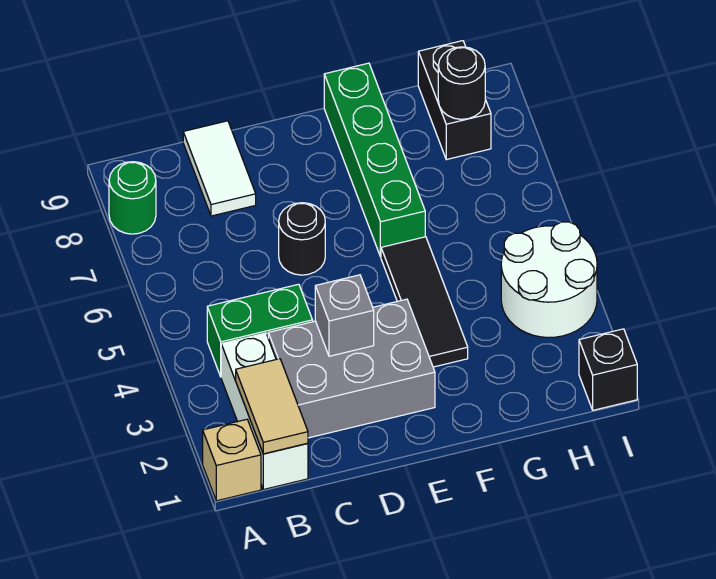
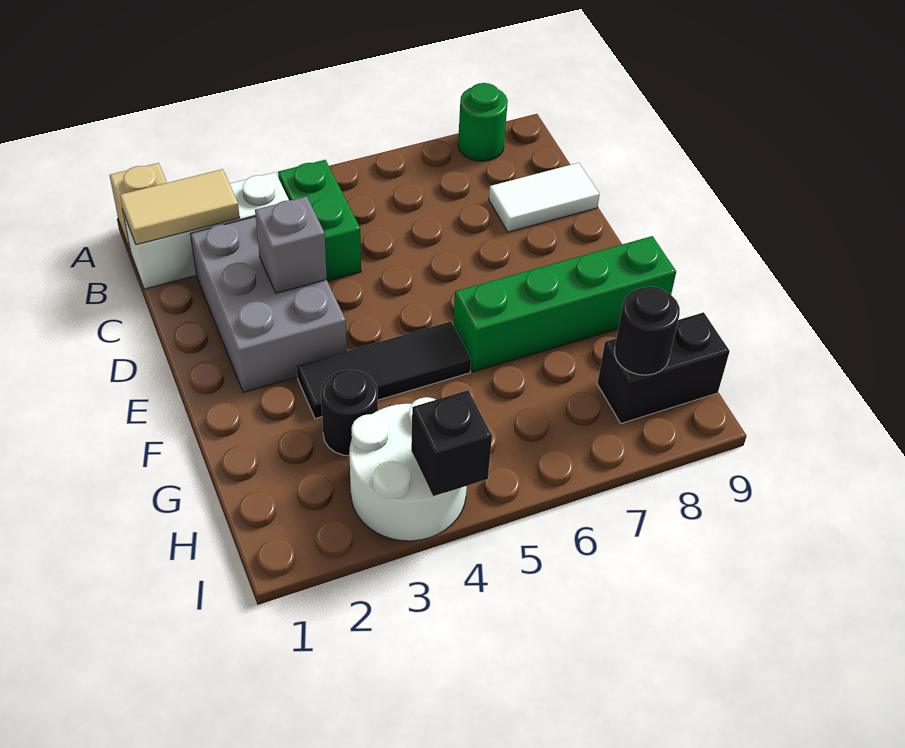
black 1x1 round brick [279,203,325,275] -> black 1x1 round brick moved to [321,370,378,456]
black 1x1 brick [579,329,637,410] -> black 1x1 brick moved to [411,390,492,497]

